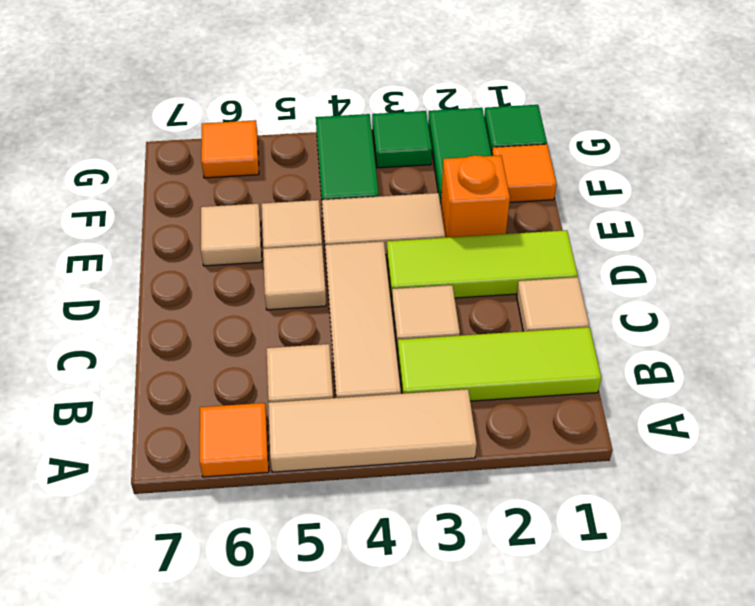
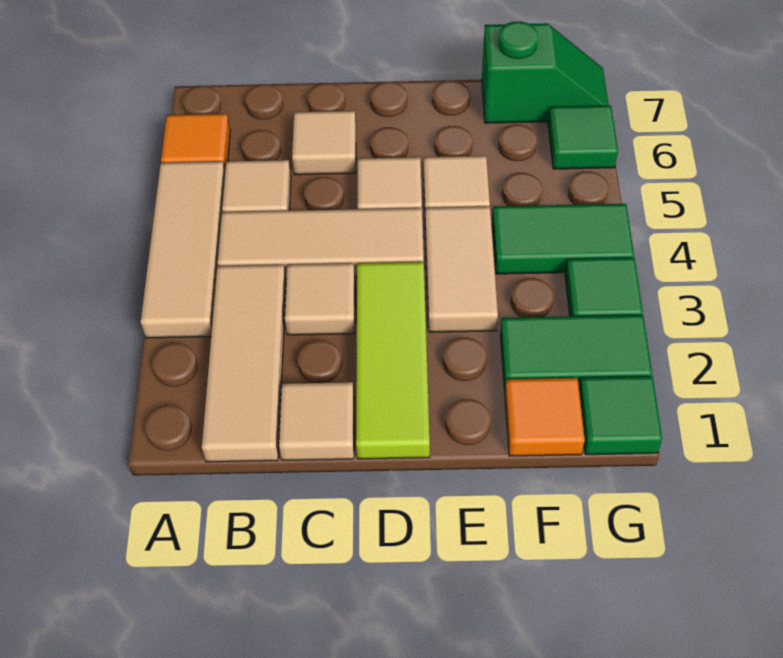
lime 1x3 tile [398,327,601,401] -> tan 1x3 tile [202,265,286,462]
orange 1x1 brick [441,155,510,238] -> none
tan 1x1 tile [201,204,262,266] -> tan 1x1 tile moved to [292,111,356,175]
none -> green 1x2 slope [482,22,609,123]
orange 1x1 tile [201,120,259,178] -> green 1x1 tile [548,105,618,169]

